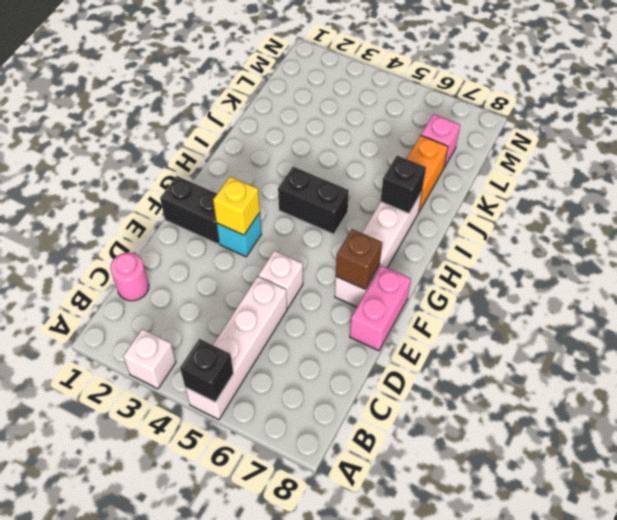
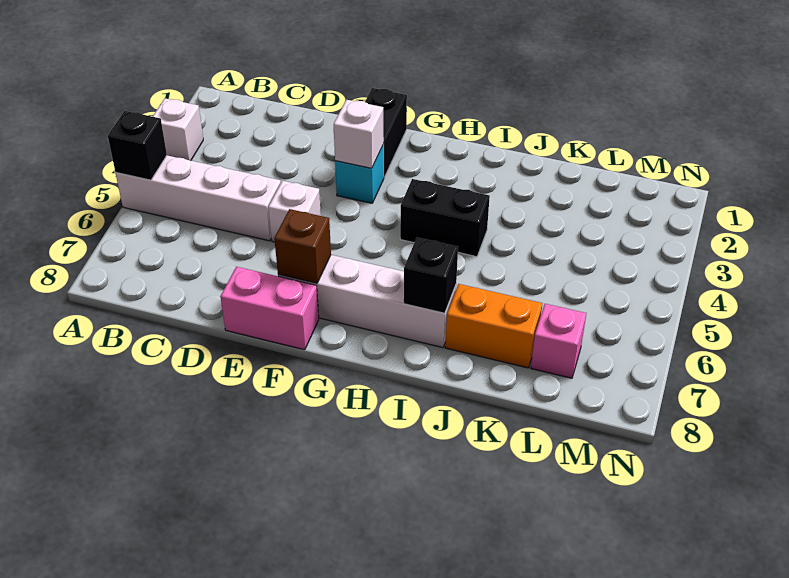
pink 1x1 round brick [110,253,149,301] -> none
yellow 1x1 brick [213,177,260,235] -> white 1x1 brick [334,100,384,168]
black 1x2 brick [278,167,349,234] -> black 1x2 brick turned to [400,179,490,257]

